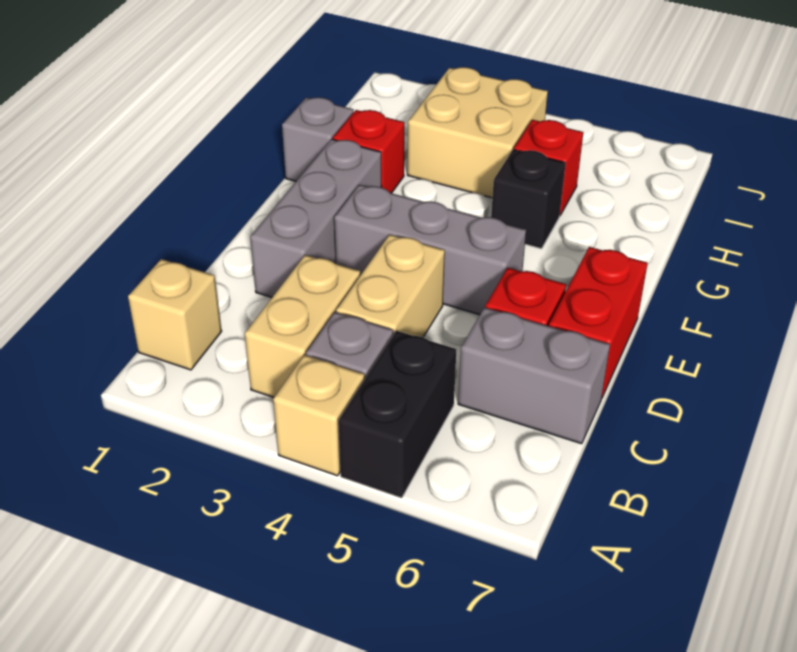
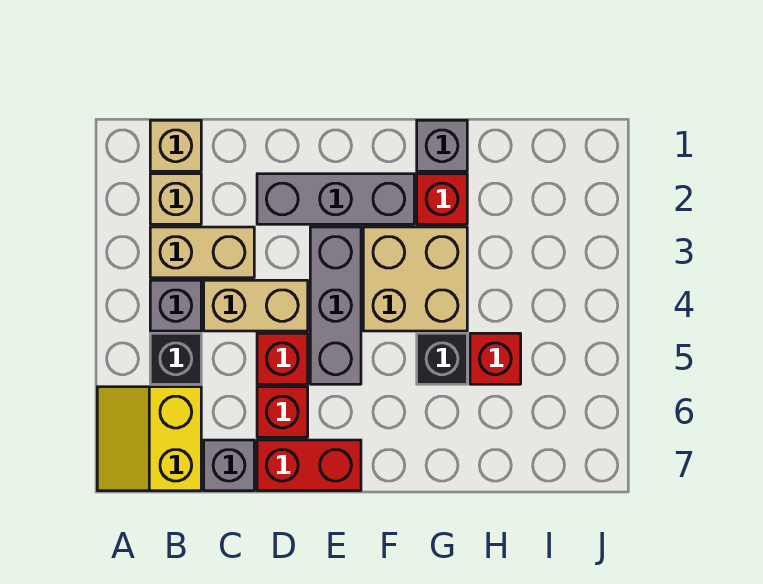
tan 1x1 brick [273,355,365,476] -> tan 1x1 brick moved to [150,174,201,224]
black 1x2 brick [338,331,457,498] -> black 1x1 brick [150,333,201,384]
none -> yellow 2x2 slope [97,387,201,491]
grey 1x2 brick [458,307,610,444] -> grey 1x1 brick [204,440,254,491]
none -> red 1x1 brick [257,333,308,384]
tan 2x2 brick [407,67,548,198] -> tan 2x2 brick moved to [363,227,467,331]

